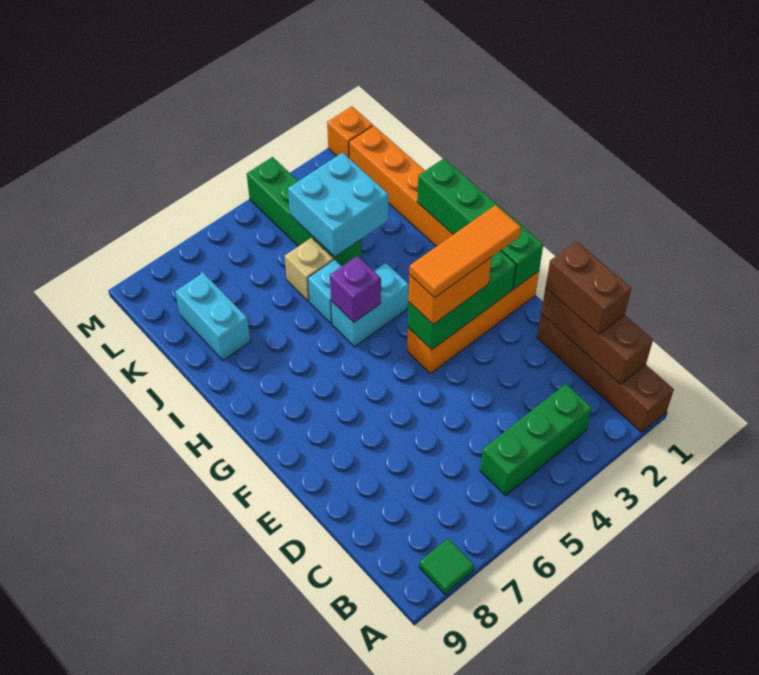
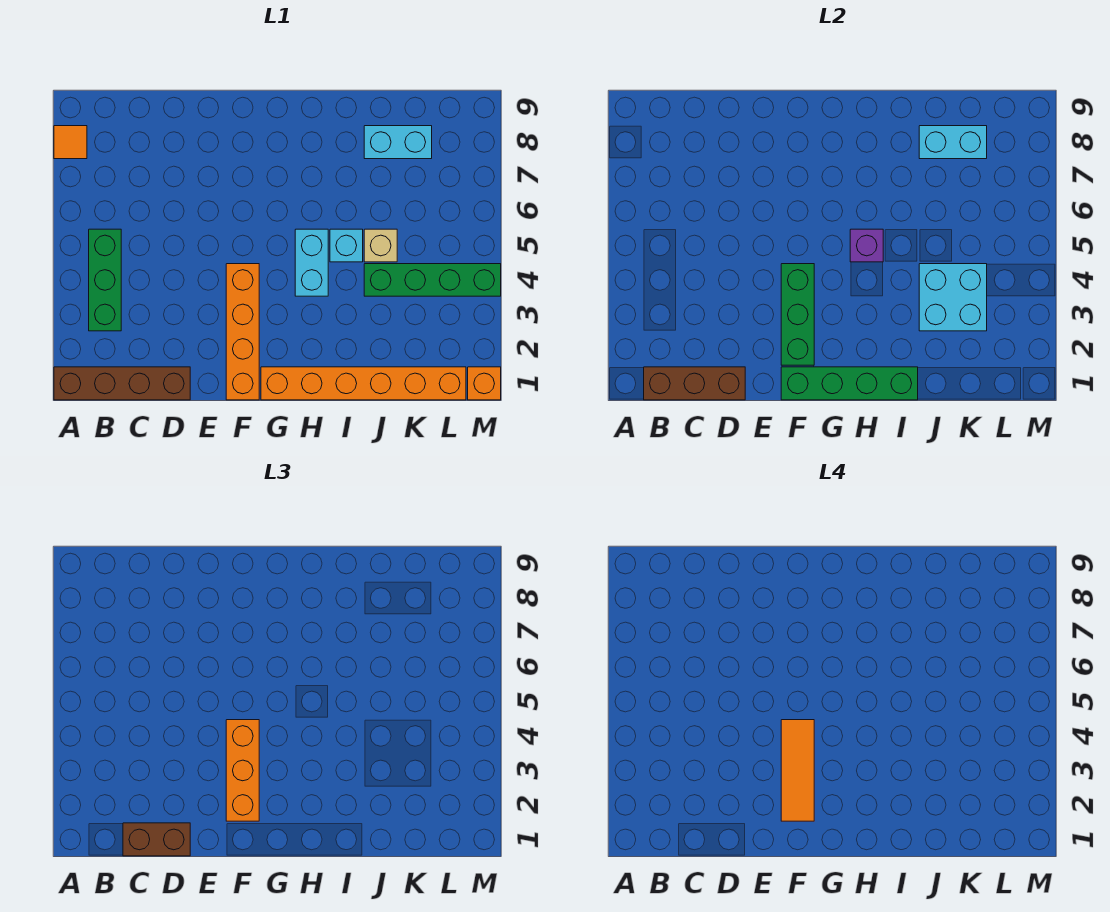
green 1x1 tile [419,539,474,594] -> orange 1x1 tile [54,126,87,159]
orange 1x2 brick [408,257,492,324] -> orange 1x3 brick [226,720,259,821]
none -> cyan 1x2 brick [919,126,987,159]

